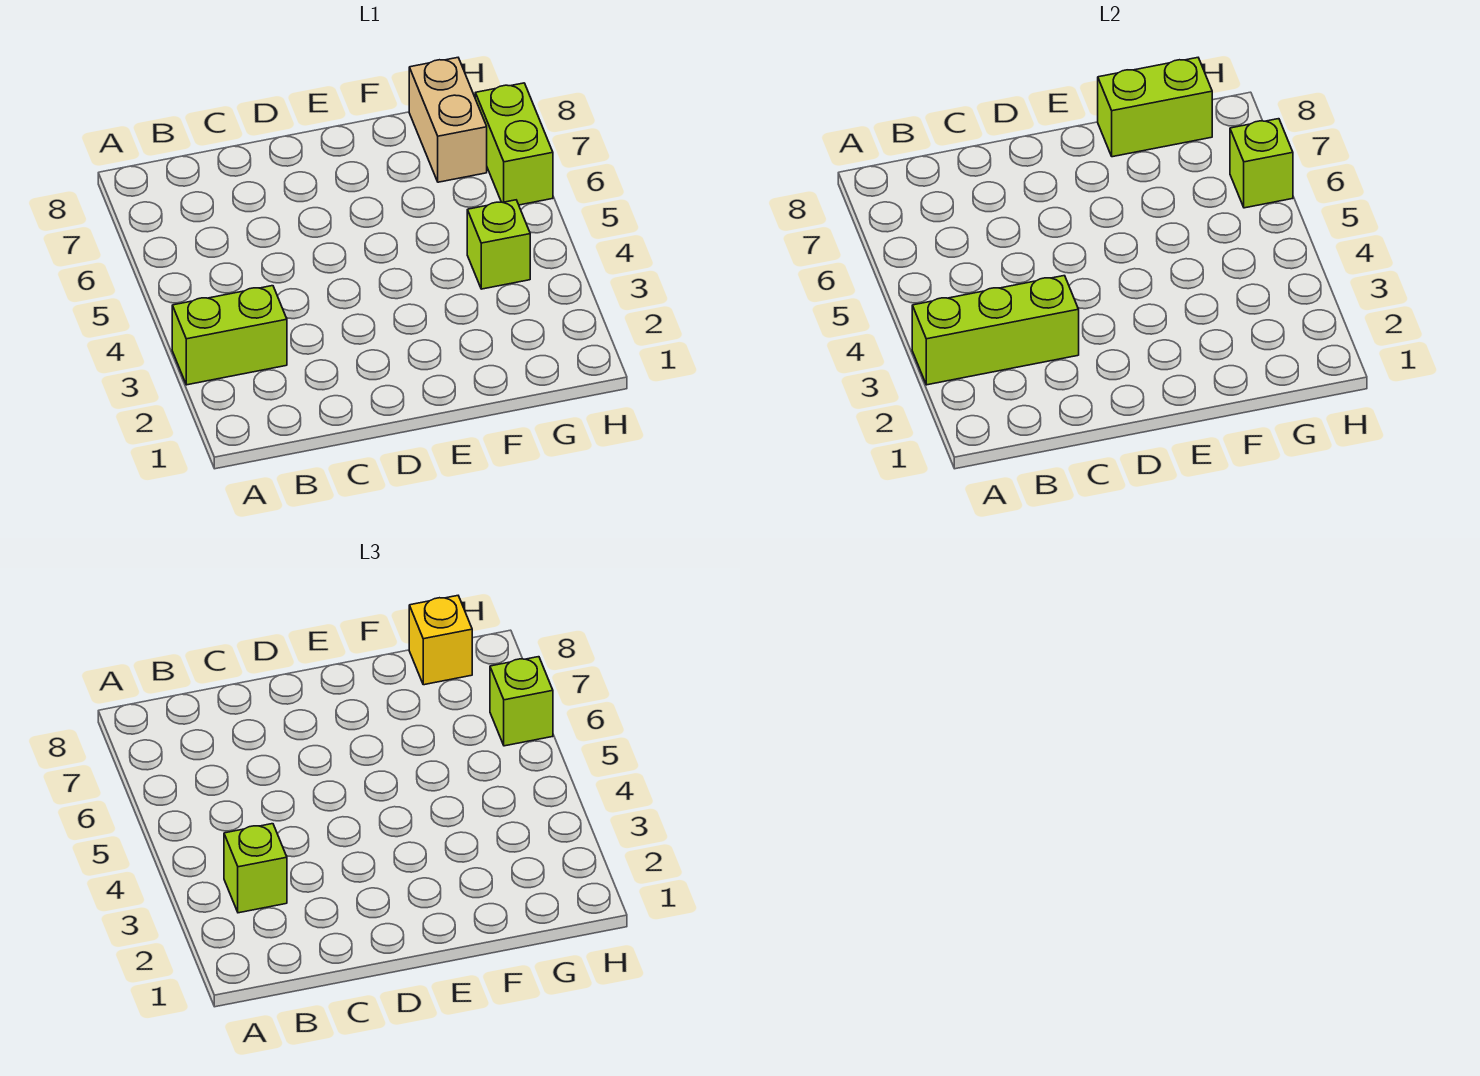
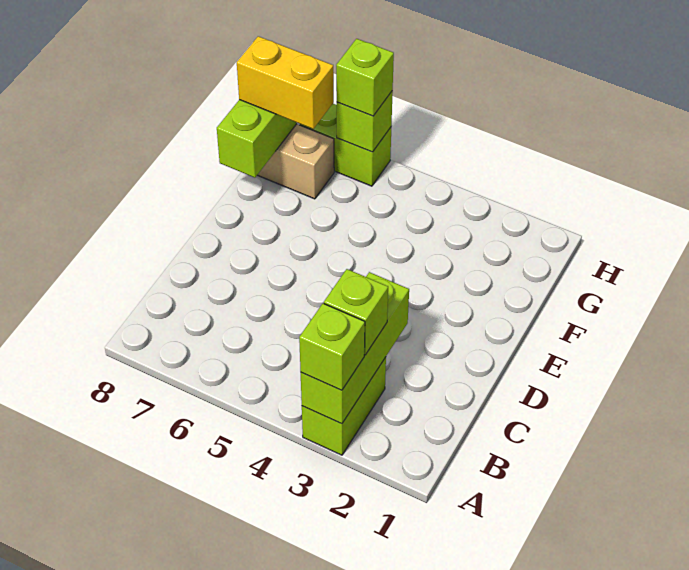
lime 1x1 brick [467,200,530,289] -> lime 1x1 brick moved to [299,303,365,390]
yellow 1x1 brick [409,596,472,685] -> yellow 1x2 brick [237,36,334,129]

